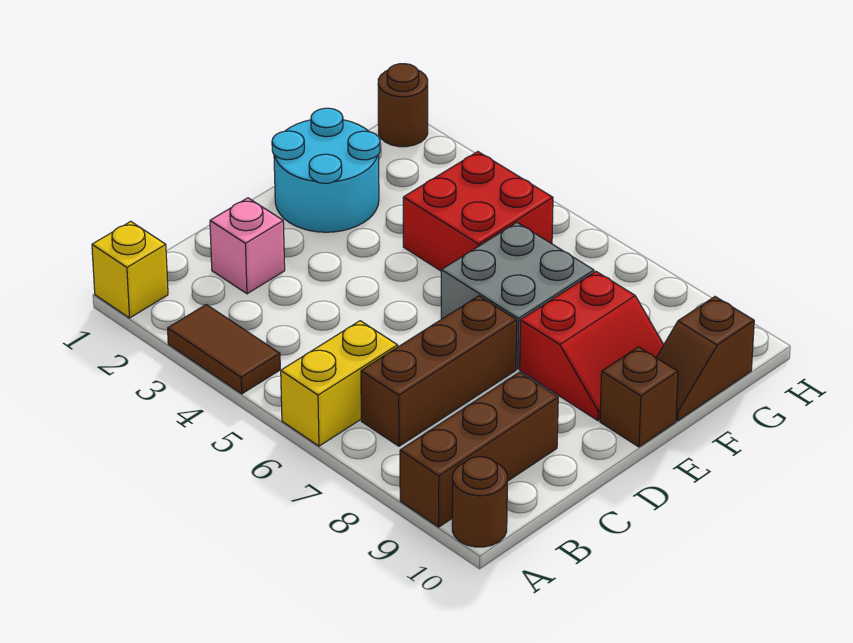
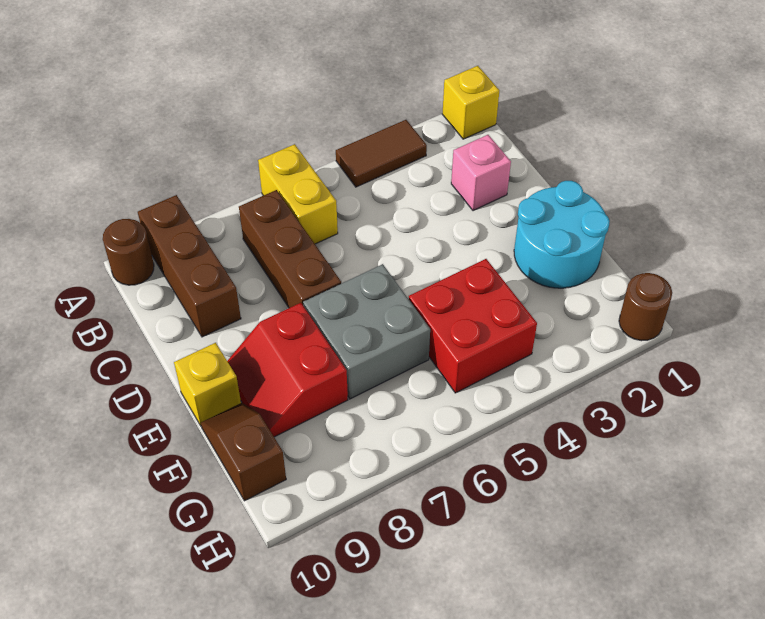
brown 1x1 brick [600,347,678,447] -> yellow 1x1 brick [174,343,241,426]

